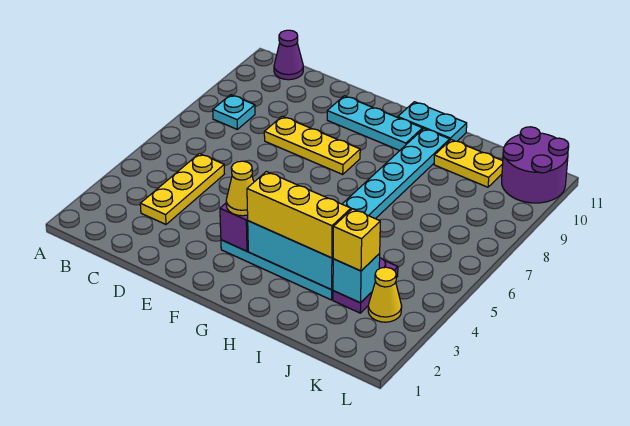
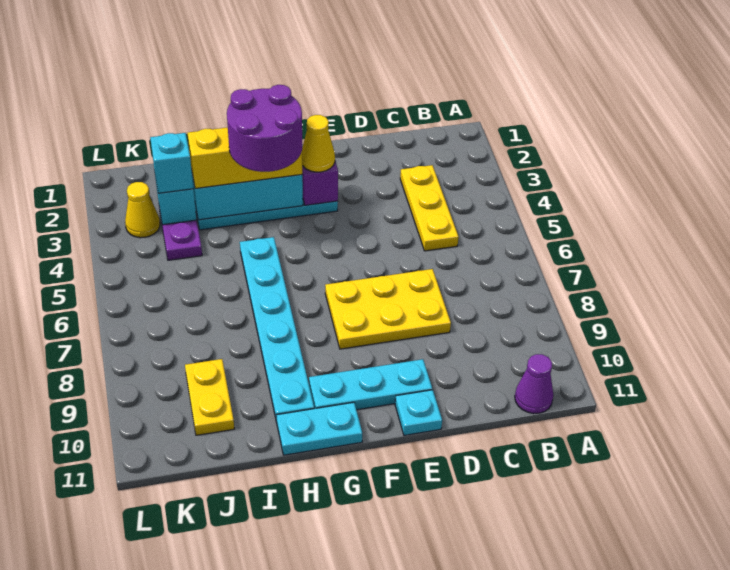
cyan 1x1 plate [213,95,255,129] -> cyan 1x1 plate moved to [395,390,442,435]
yellow 1x3 plate [264,116,360,174] -> yellow 2x3 plate [325,269,451,349]
yellow 1x2 plate [434,140,503,187] -> yellow 1x2 plate turned to [185,359,234,435]
yellow 1x1 brick [333,209,380,271] -> cyan 1x1 brick [150,133,193,193]
purple 2x2 round brick [502,127,569,203] -> purple 2x2 round brick moved to [227,85,302,172]

